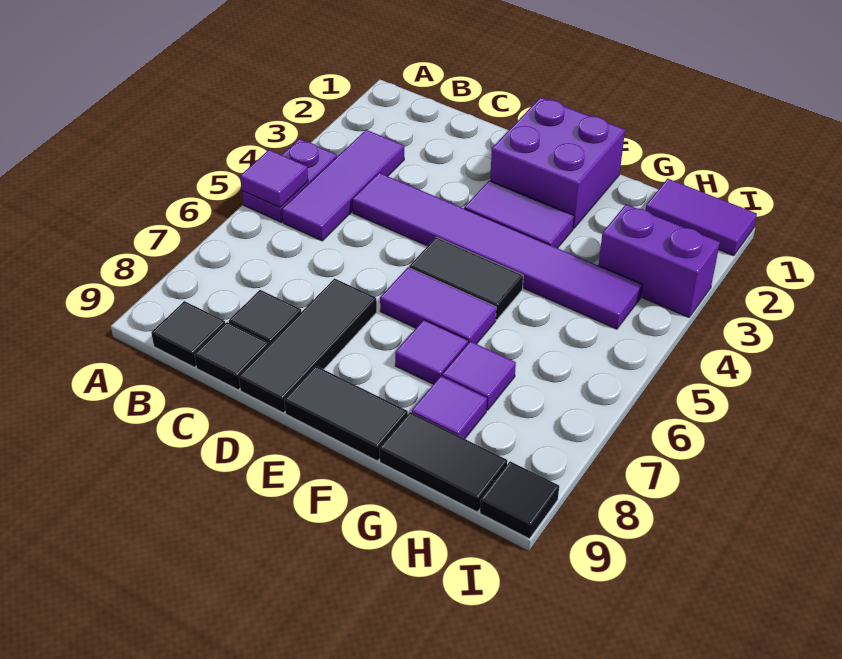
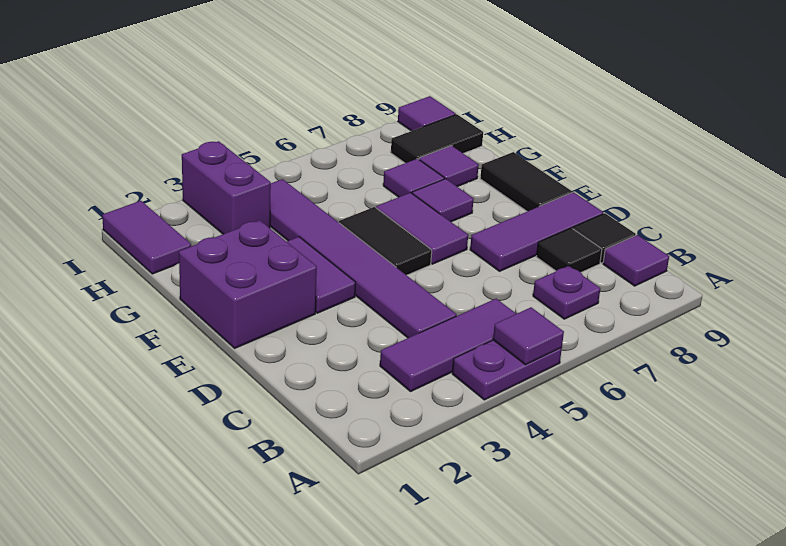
none -> purple 1x1 plate [533,266,600,319]
black 1x1 tile [151,301,225,367] -> purple 1x1 tile [603,235,669,286]
black 1x3 tile [239,279,377,413] -> purple 1x3 tile [470,192,603,271]
black 1x2 tile [379,412,507,512] -> black 1x2 tile turned to [391,114,483,163]
black 1x1 tile [480,461,559,539] -> purple 1x1 tile [398,96,456,131]

